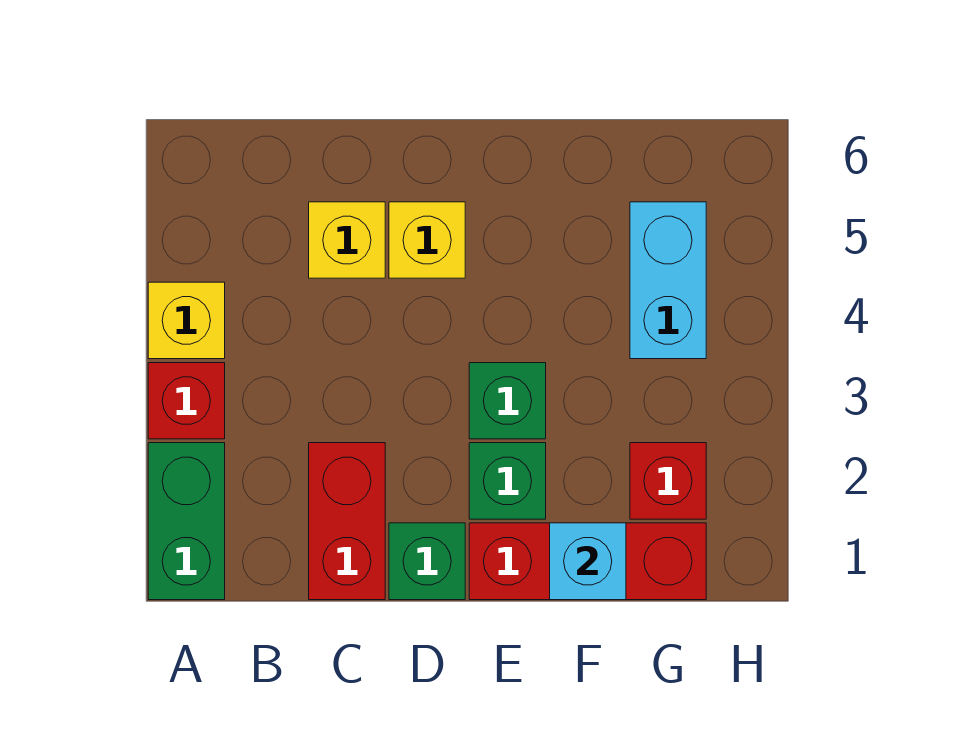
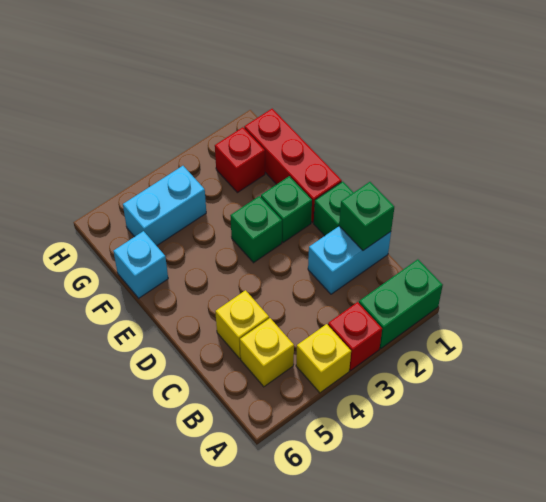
red 1x2 brick [309,443,385,600] -> cyan 1x2 brick [308,226,391,294]
none -> green 1x1 brick [339,182,394,251]
yellow 1x1 brick [389,202,465,278] -> yellow 1x1 brick moved to [240,318,294,387]
cyan 1x1 brick [550,523,626,600] -> cyan 1x1 brick moved to [113,231,168,298]

